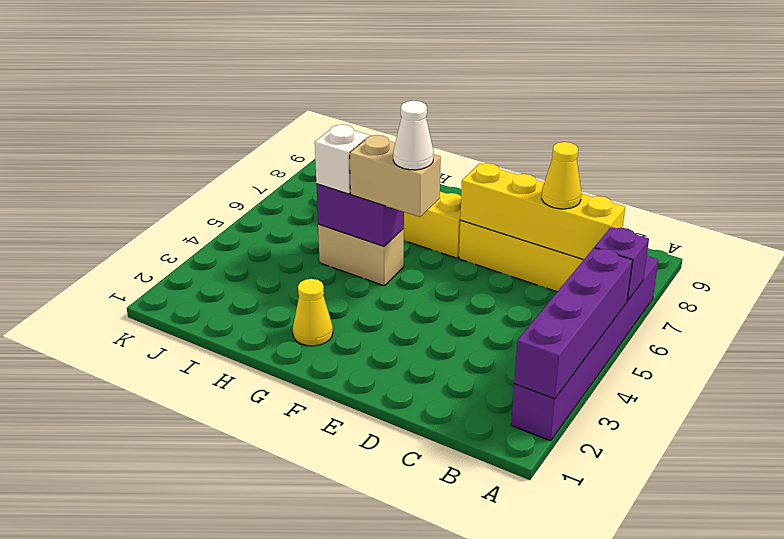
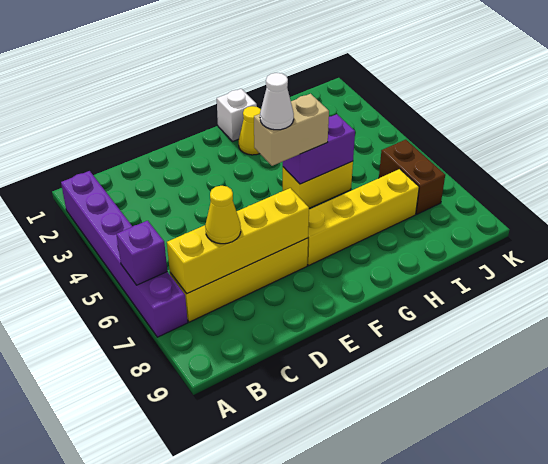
purple 1x4 brick [514,248,633,399] -> none
tan 1x2 brick [318,224,404,286] -> yellow 1x2 brick [283,161,353,208]
white 1x1 brick [315,125,369,194] -> white 1x1 brick moved to [217,89,257,142]
none -> brown 1x2 brick [379,140,445,214]

